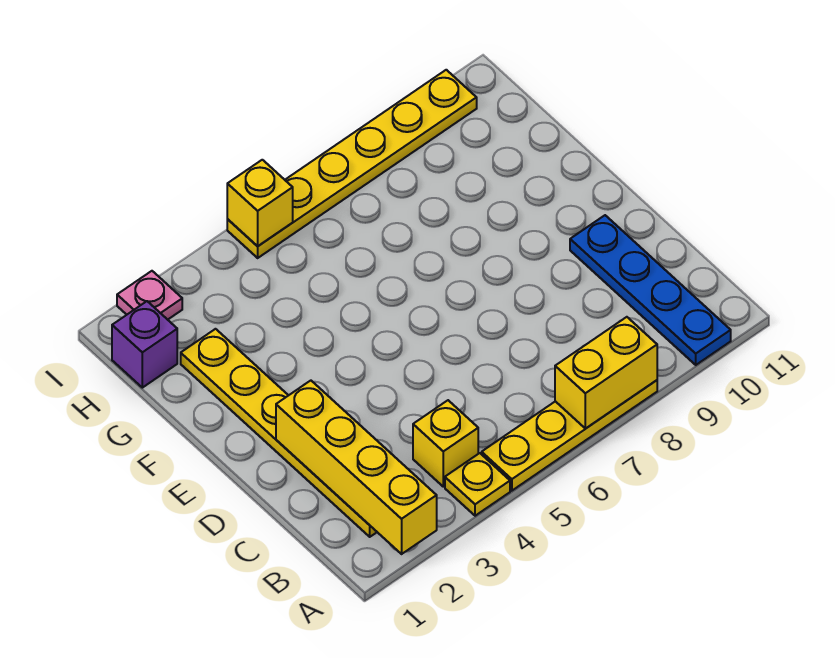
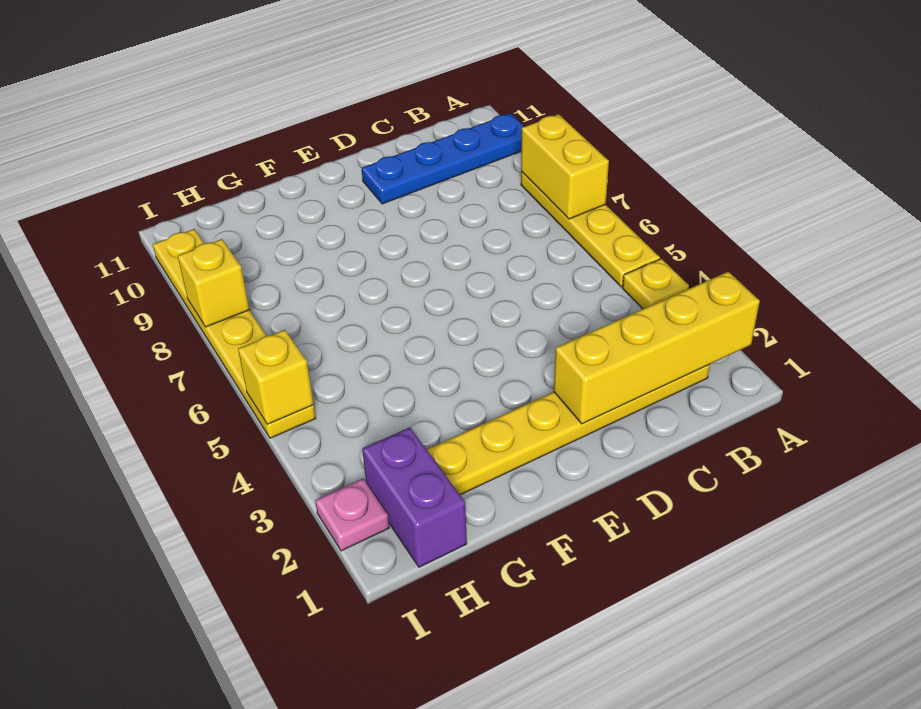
yellow 1x1 brick [413,400,478,487] -> yellow 1x1 brick moved to [178,239,249,327]
purple 1x1 brick [112,301,177,388] -> purple 1x2 brick [362,427,467,567]

